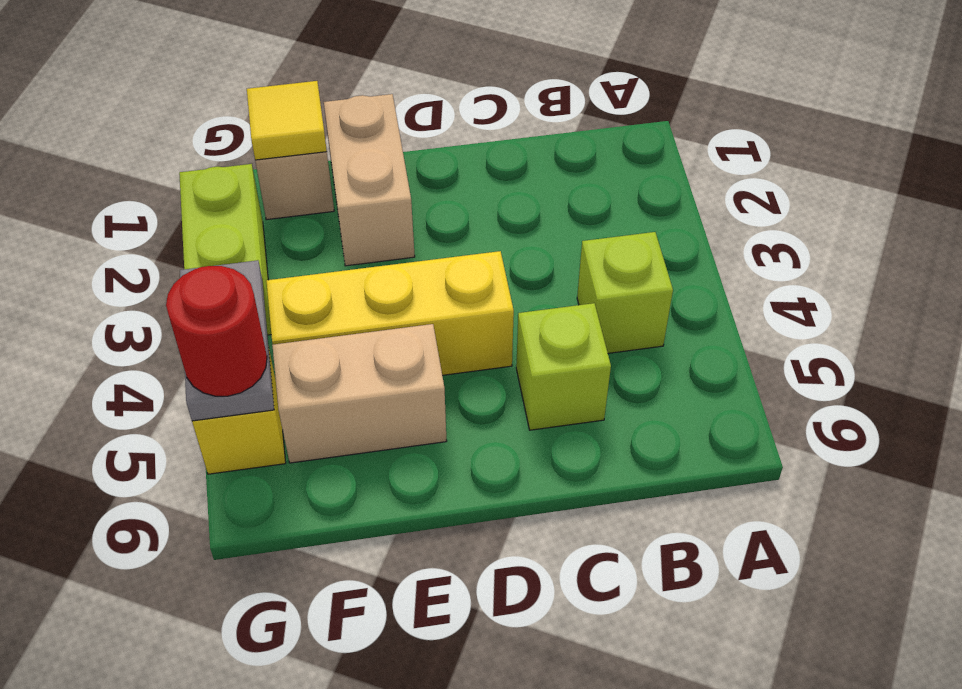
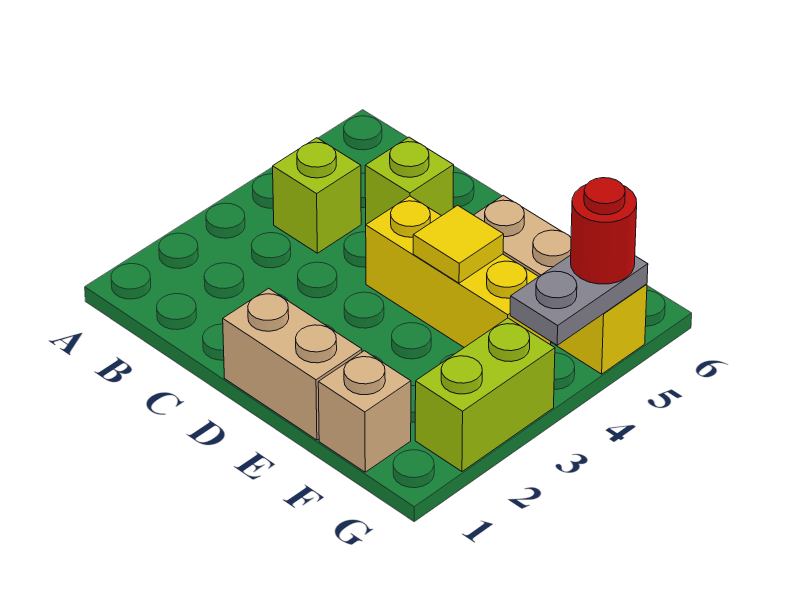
tan 1x2 brick [324,94,415,266] -> tan 1x2 brick turned to [223,288,362,440]
yellow 1x1 tile [247,81,327,160] -> yellow 1x1 tile moved to [413,205,504,283]

